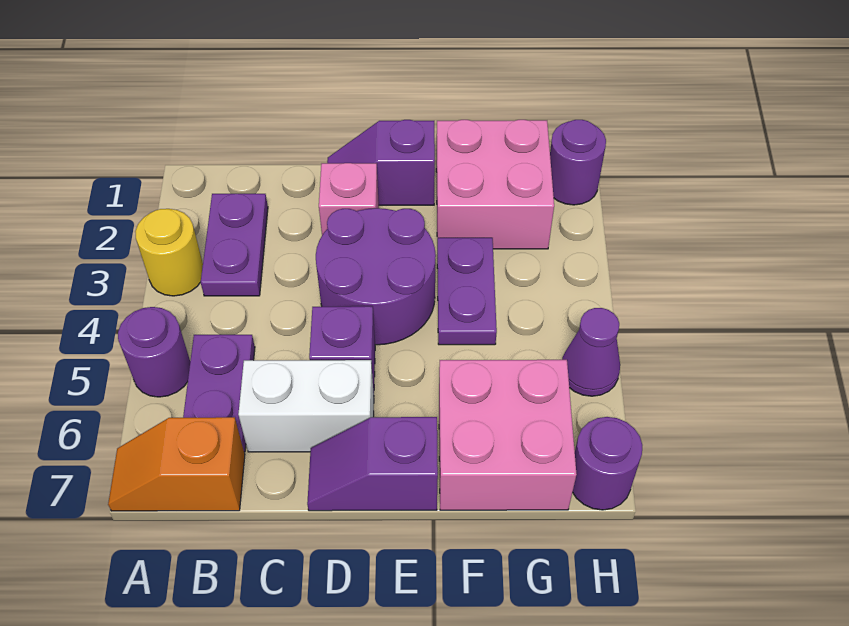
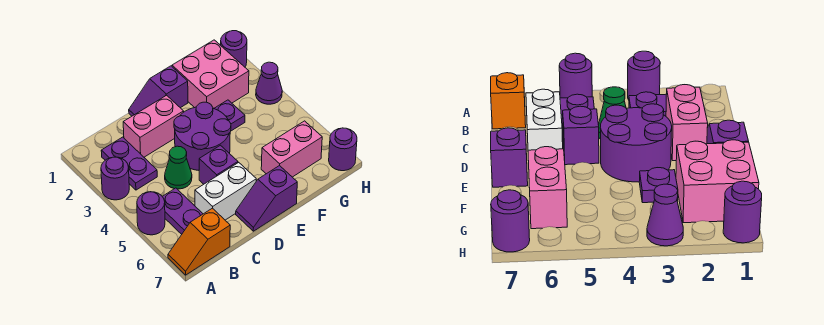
yellow 1x1 round brick [135,209,203,296] -> purple 1x1 round brick [101,157,129,200]
none -> green 1x1 cone [165,146,192,189]
pink 1x1 brick [319,163,379,235] -> pink 1x2 brick [123,95,184,157]
purple 1x2 plate [437,238,497,345] -> purple 1x1 plate [214,100,245,131]
pink 2x2 brick [439,360,577,510] -> pink 1x2 brick [261,121,322,177]
purple 1x1 cone [562,308,620,396] -> purple 1x1 cone moved to [256,62,282,104]

